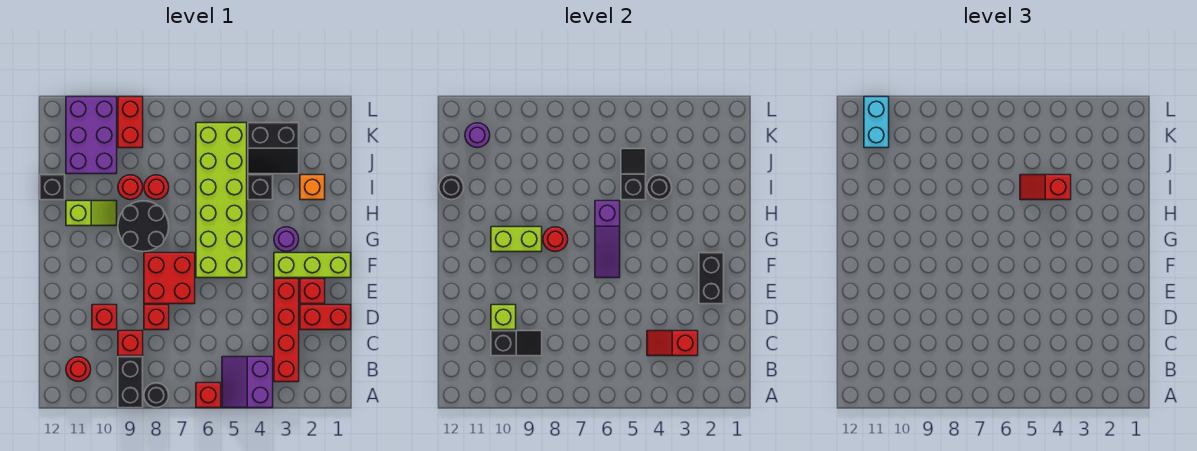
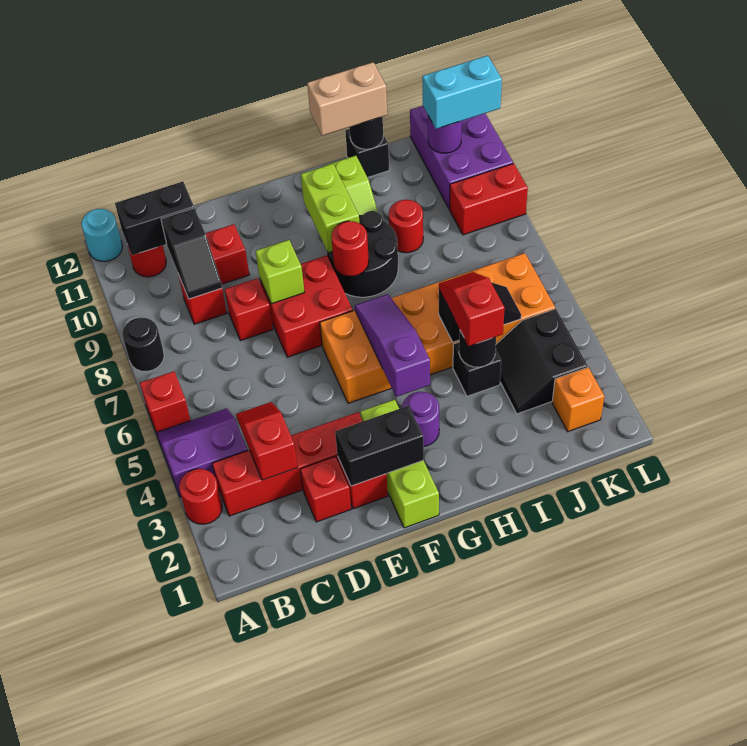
black 1x2 brick [118,357,143,408] -> black 1x2 brick moved to [115,182,194,255]
none -> cyan 1x1 round brick [81,209,122,261]
red 1x2 brick [300,305,351,330] -> red 1x1 brick [300,456,351,522]
lime 1x1 brick [491,305,516,330] -> lime 1x1 brick moved to [256,240,304,304]
lime 2x6 brick [196,123,247,278] -> orange 2x6 brick [320,253,555,403]
purple 1x3 slope [595,201,620,278] -> purple 1x3 slope turned to [355,294,430,397]
none -> tan 1x2 brick [307,62,387,136]
orange 1x1 brick [300,175,325,200] -> orange 1x1 brick moved to [552,367,604,432]
red 1x1 round brick [144,175,169,200] -> red 1x1 round brick moved to [179,469,222,524]
purple 2x3 brick [66,97,117,174] -> purple 2x3 brick turned to [410,106,513,209]

